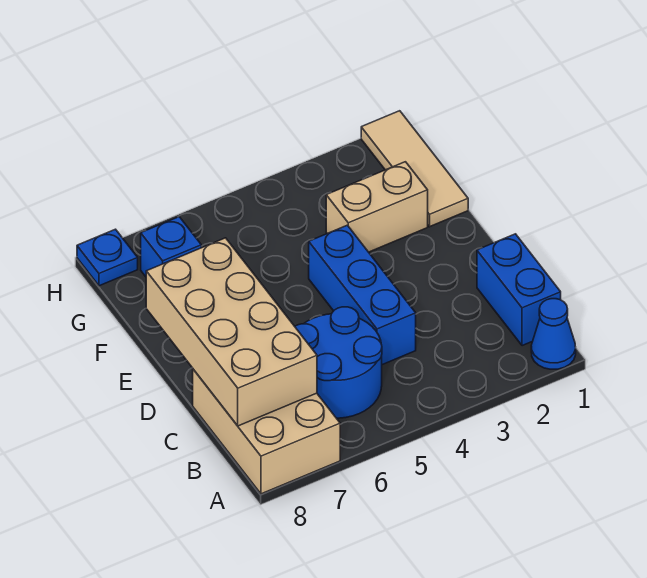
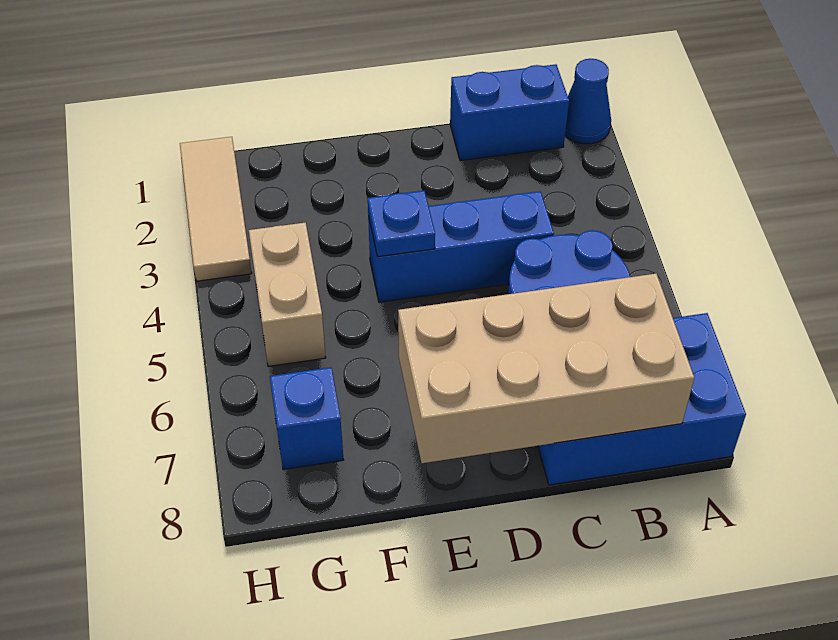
tan 2x3 brick [193,369,340,494] -> blue 2x3 brick [538,313,746,485]
tan 1x3 tile [361,111,468,227] -> tan 1x3 tile turned to [180,137,252,281]
tan 1x2 brick [326,162,428,252] -> tan 1x2 brick moved to [249,223,326,366]
blue 1x1 plate [77,229,138,286] -> blue 1x1 plate moved to [368,191,435,257]

